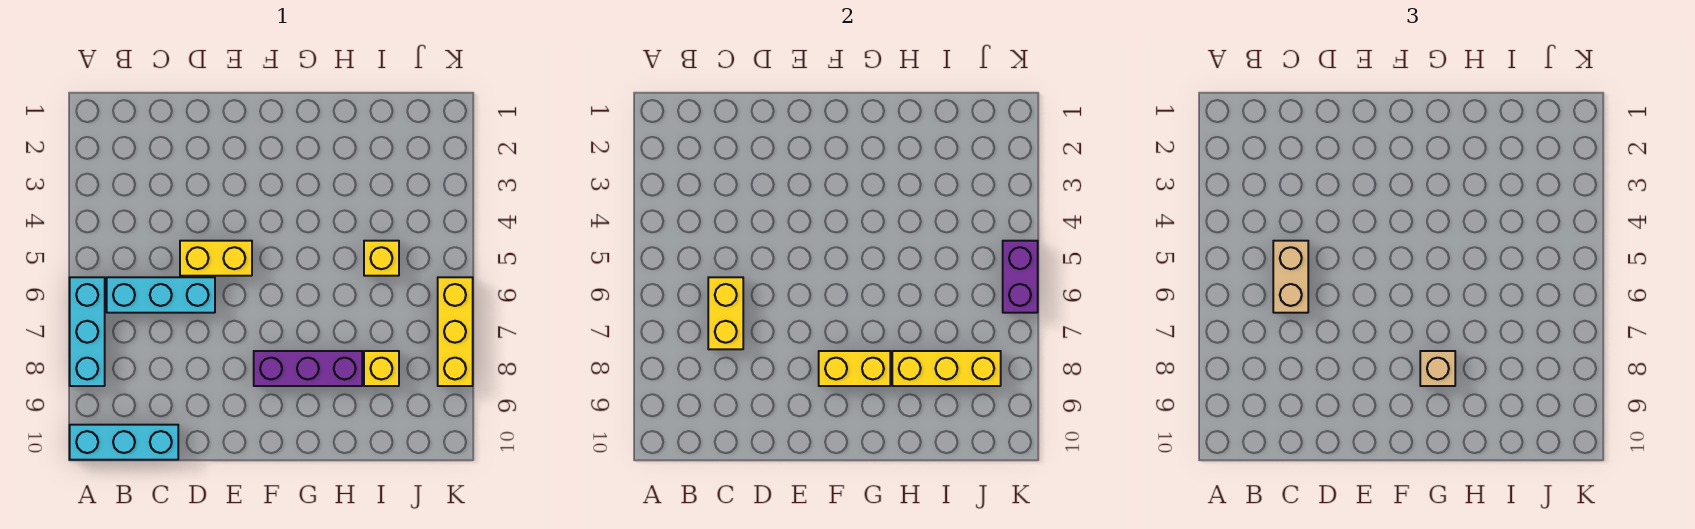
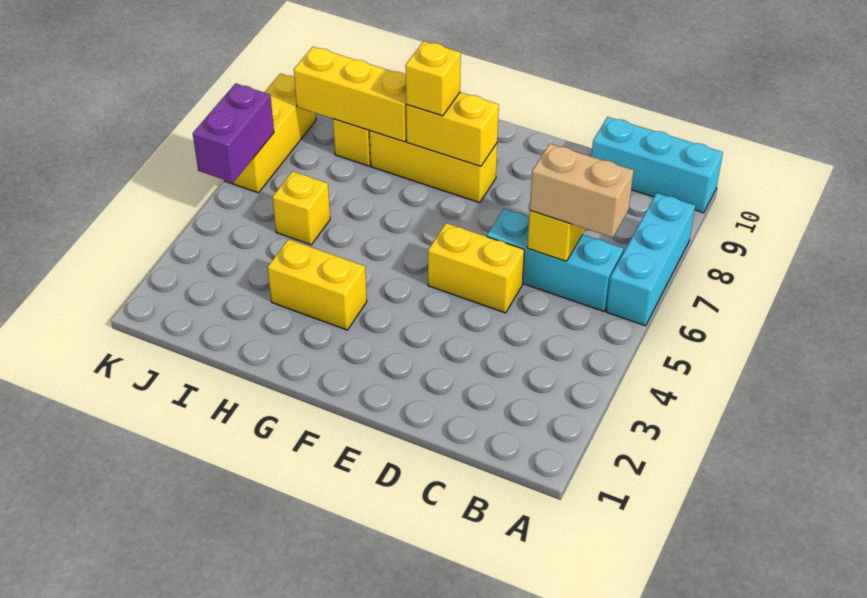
tan 1x2 brick [1273,241,1308,313] -> tan 1x2 brick turned to [530,144,634,237]
purple 1x3 brick [254,351,362,386] -> yellow 1x3 brick [370,131,497,203]
none -> yellow 1x2 brick [268,239,367,330]
tan 1x1 brick [1420,351,1455,386] -> yellow 1x1 brick [405,41,461,116]

